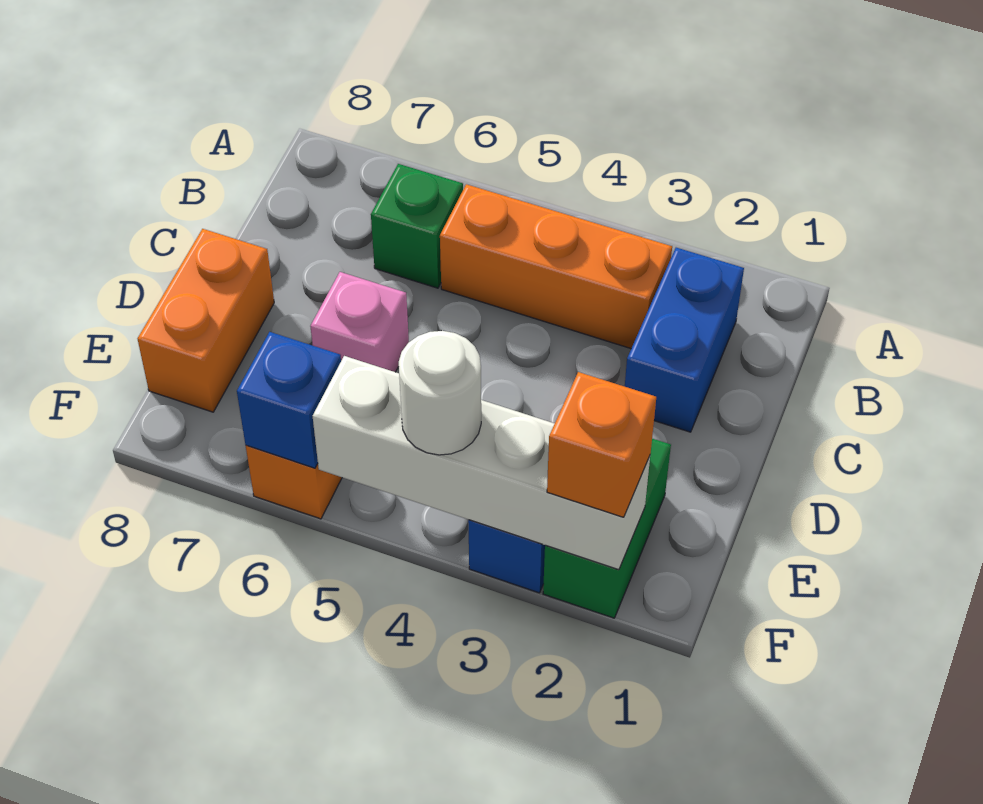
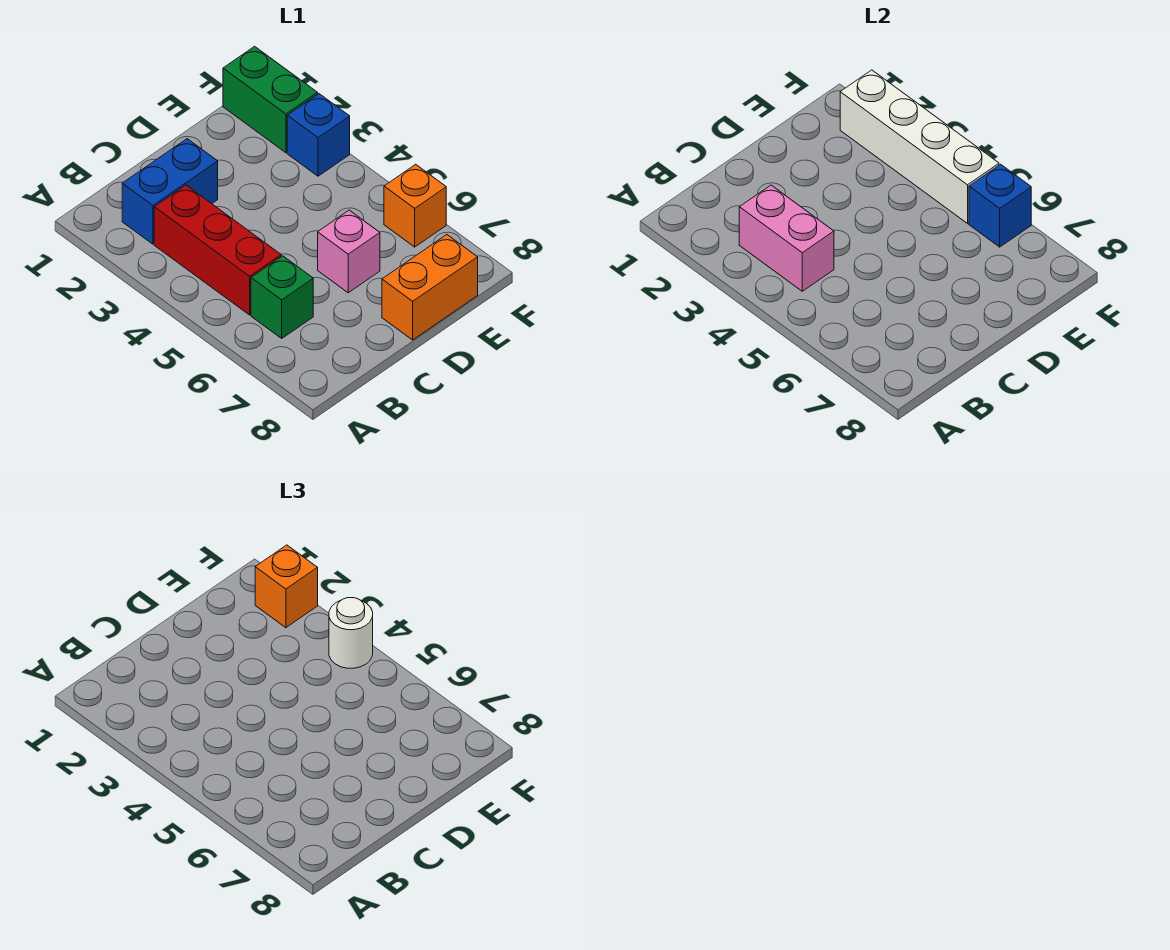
orange 1x3 brick [440,184,672,348] -> red 1x3 brick [154,185,281,315]
none -> pink 1x2 brick [739,185,834,291]
green 1x2 brick [543,439,671,618] -> green 1x2 brick turned to [223,46,318,153]

